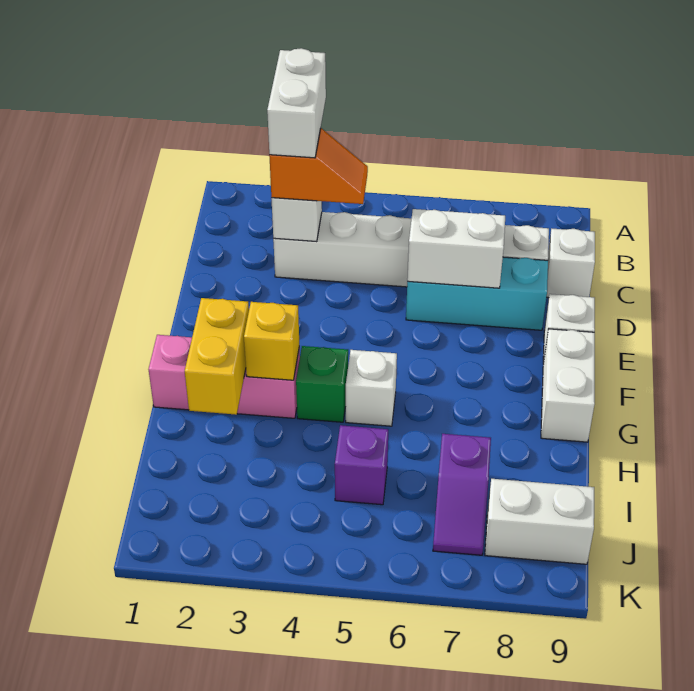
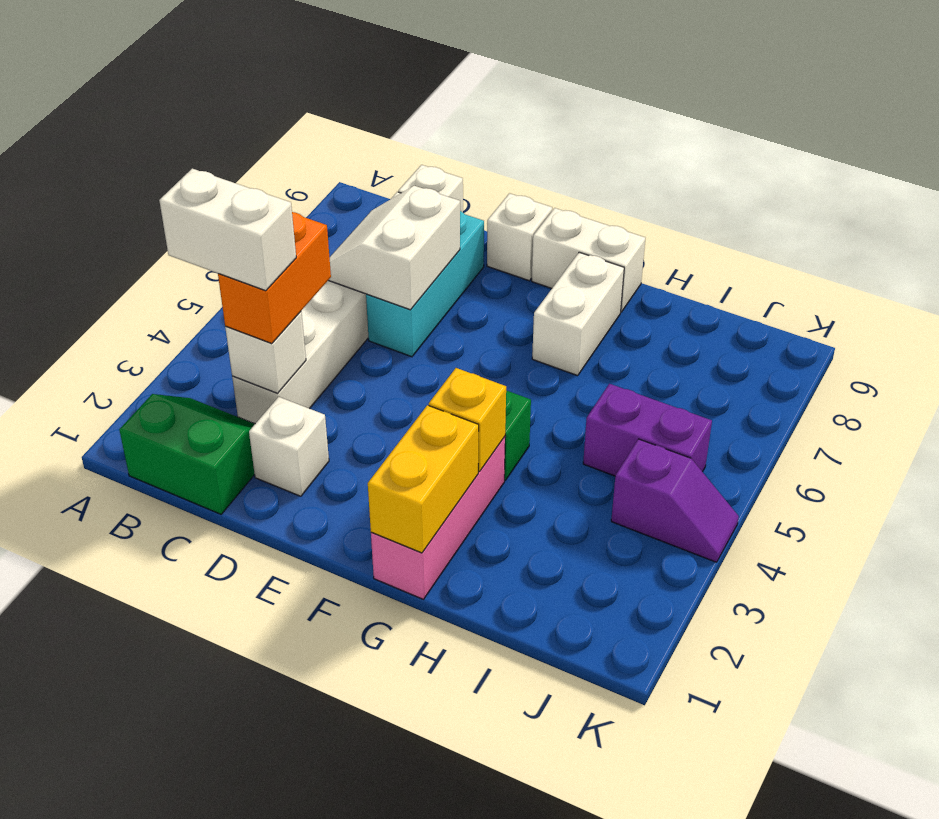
none -> green 2x2 slope [119,394,255,514]
orange 1x2 slope [269,128,368,204] -> orange 1x2 brick [218,212,331,344]
yellow 1x2 brick [185,298,249,415] -> yellow 1x2 brick turned to [368,405,479,553]
white 1x1 brick [346,350,397,426] -> white 1x1 brick moved to [249,397,329,496]
purple 1x1 brick [335,425,388,505] -> purple 1x2 brick [583,384,712,476]
purple 1x2 slope [433,434,491,555] -> purple 1x2 slope moved to [611,439,739,562]
white 1x2 brick [485,479,594,564] -> white 1x2 brick moved to [532,252,624,376]

